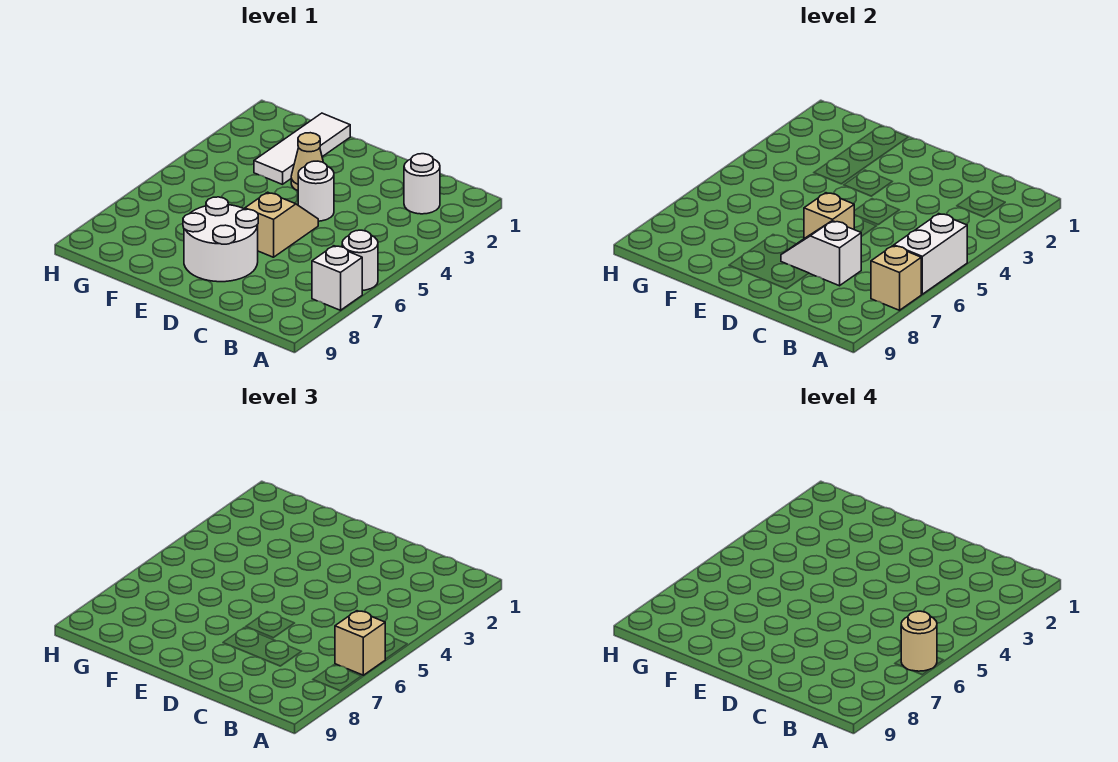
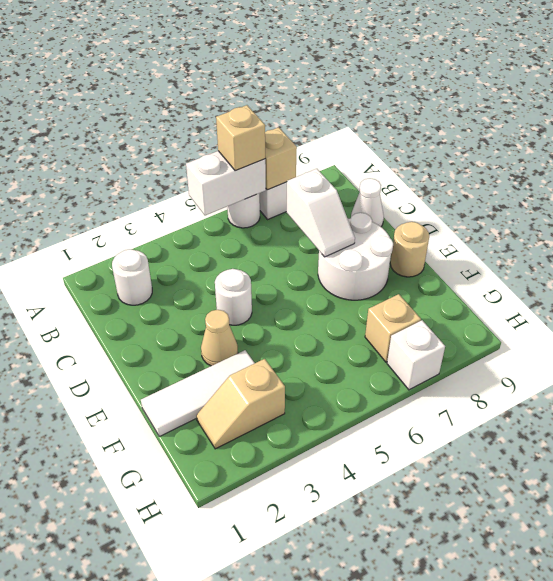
tan 1x1 round brick [901,611,937,671] -> tan 1x1 round brick moved to [390,222,429,277]
none -> white 1x1 cone [351,178,384,227]
tan 1x2 slope [245,192,318,257] -> tan 1x2 slope moved to [196,359,285,449]
tan 1x1 brick [804,193,854,238] -> tan 1x1 brick moved to [365,294,421,362]
none -> white 1x1 brick [387,320,445,390]

